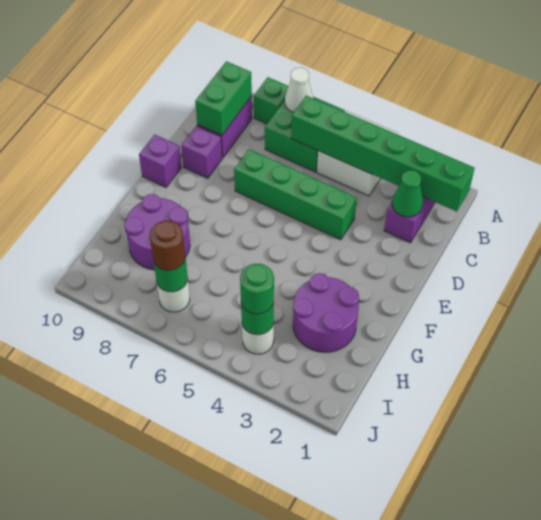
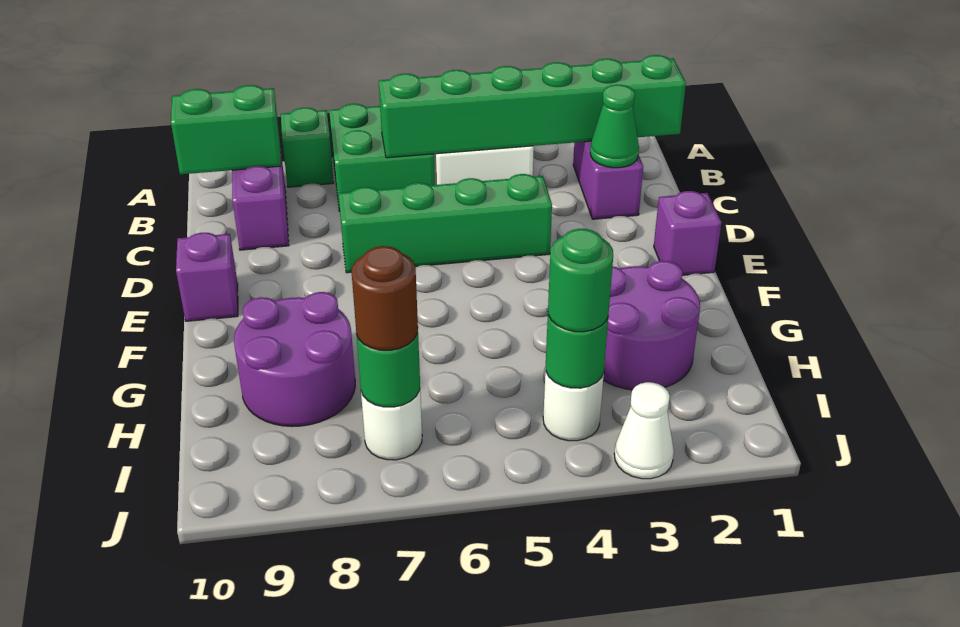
white 1x1 cone [285,67,313,113] -> white 1x1 cone moved to [614,382,674,479]
green 1x2 brick [195,61,252,135] -> green 1x2 brick turned to [171,85,281,174]
purple 1x1 brick [181,126,222,178] -> purple 1x1 brick moved to [654,191,722,275]

